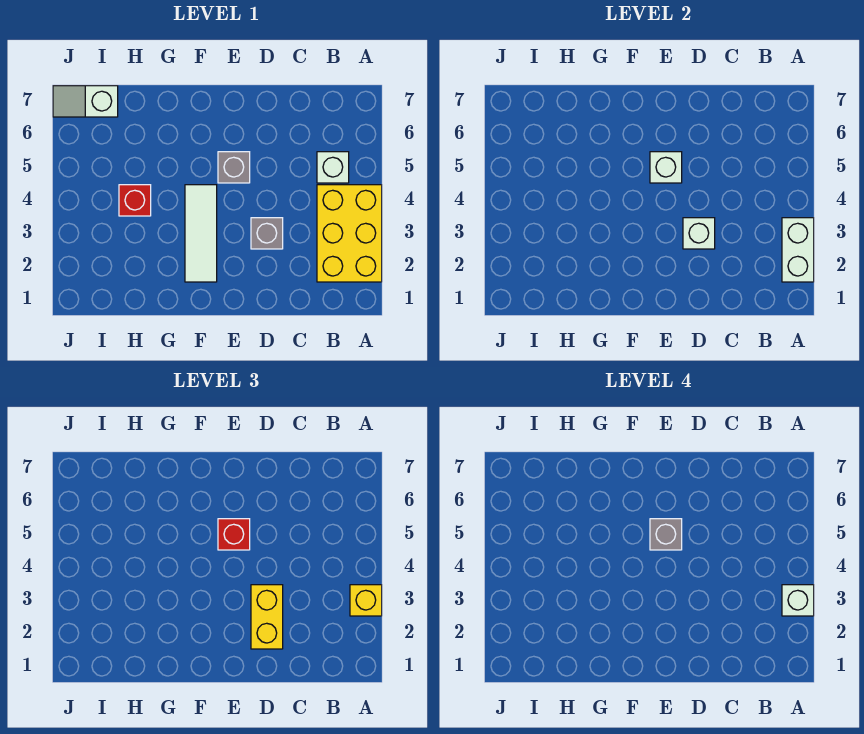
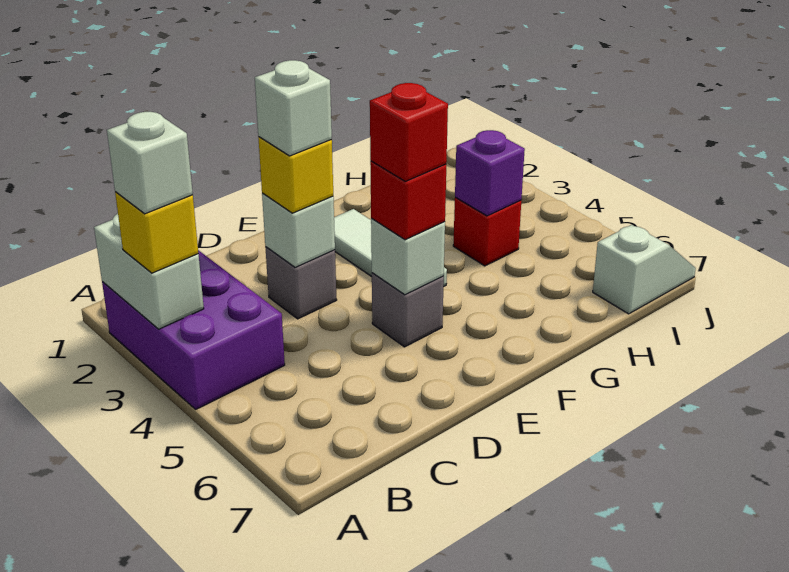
yellow 2x3 brick [317,185,382,282] -> purple 2x3 brick [102,250,285,409]
white 1x1 brick [317,152,349,183] -> white 1x1 brick moved to [255,60,332,156]
yellow 1x2 brick [251,585,283,649] -> yellow 1x1 brick [258,137,333,213]
grey 1x1 brick [650,519,682,550] -> red 1x1 brick [370,83,448,181]
none -> purple 1x1 brick [455,130,525,216]

